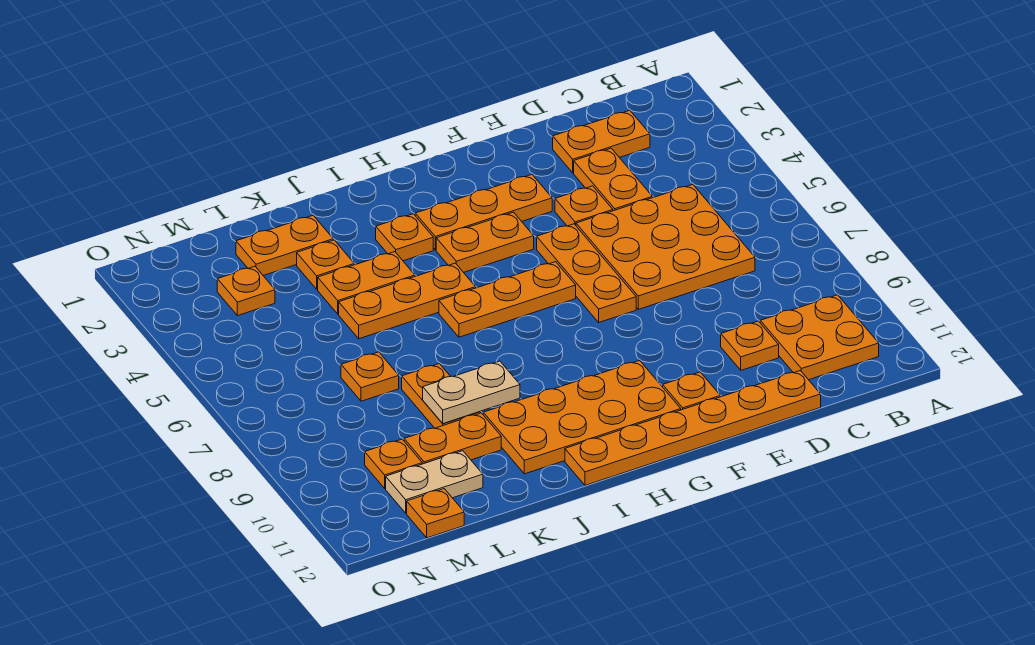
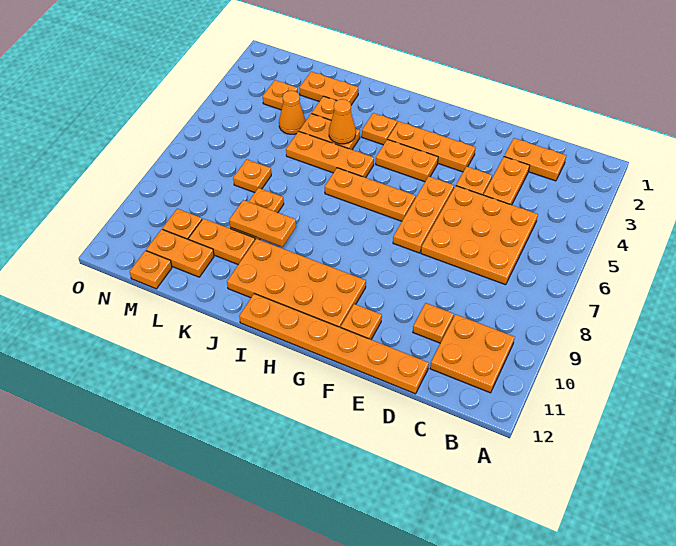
none -> orange 1x1 cone [329,99,356,144]
tan 1x2 plate [423,361,520,424] -> orange 1x2 plate [229,200,296,247]
none -> orange 1x1 cone [279,91,305,134]
tan 1x2 plate [386,451,483,513] -> orange 1x2 plate [146,229,214,277]

